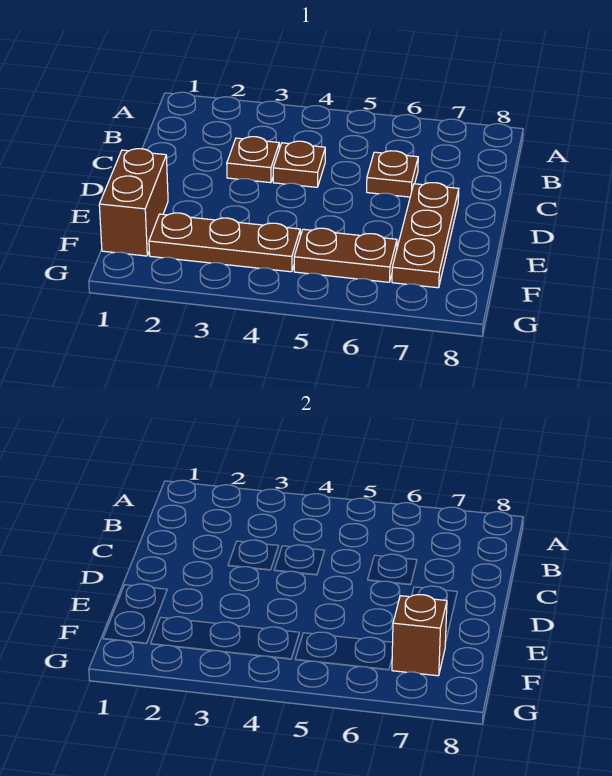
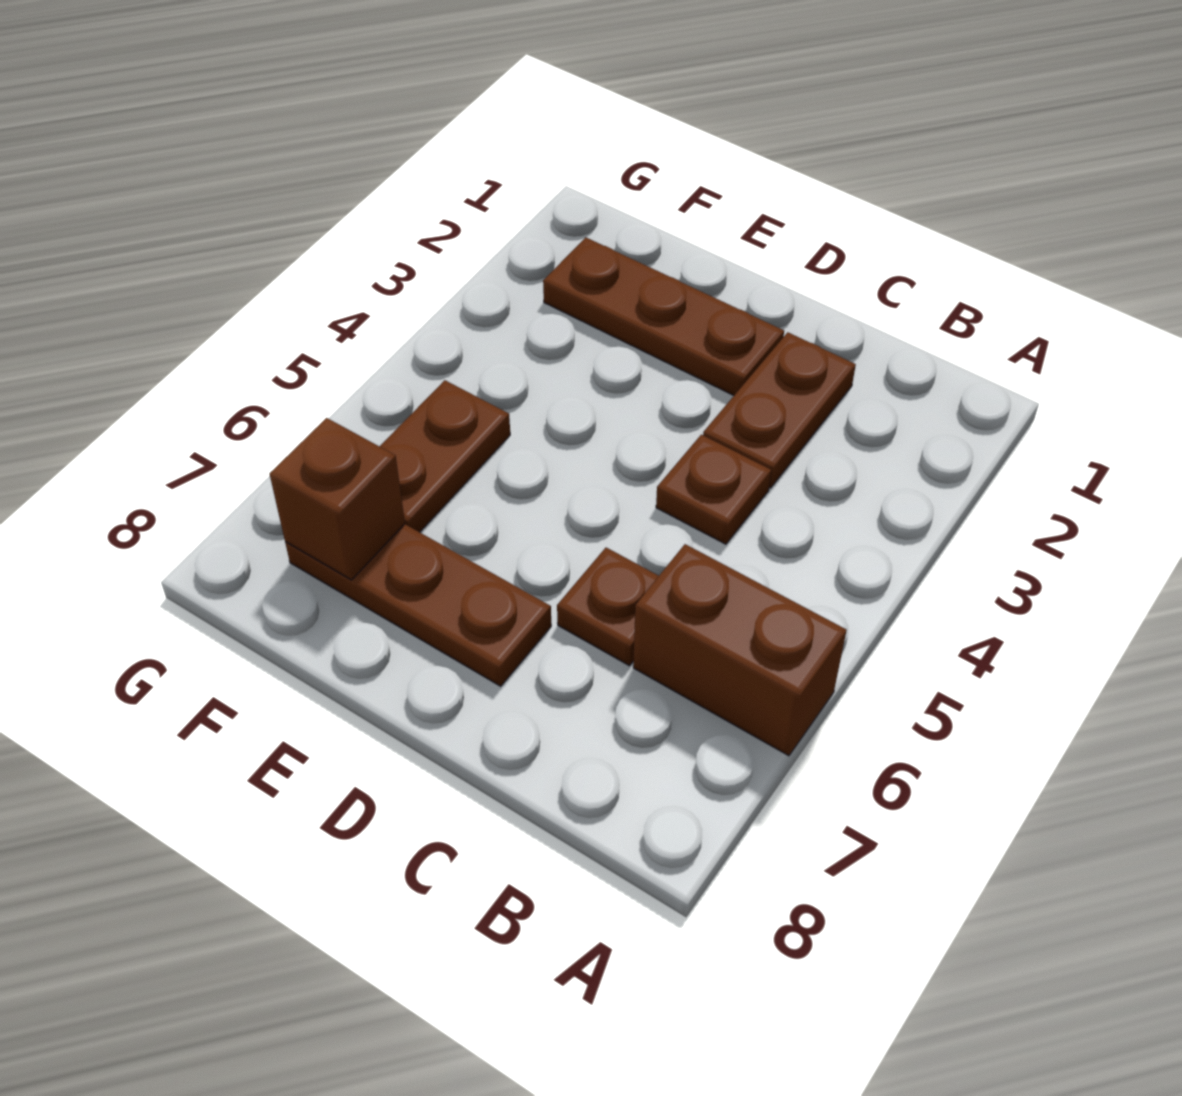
brown 1x1 plate [227,137,279,183] -> brown 1x2 plate [703,332,856,488]
brown 1x2 brick [99,149,168,256] -> brown 1x2 brick moved to [633,544,847,756]
brown 1x3 plate [149,213,300,272] -> brown 1x3 plate turned to [543,237,784,395]

